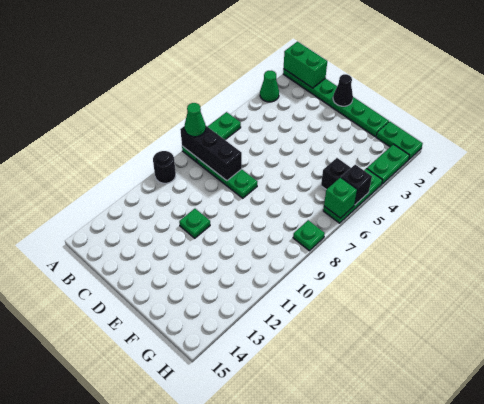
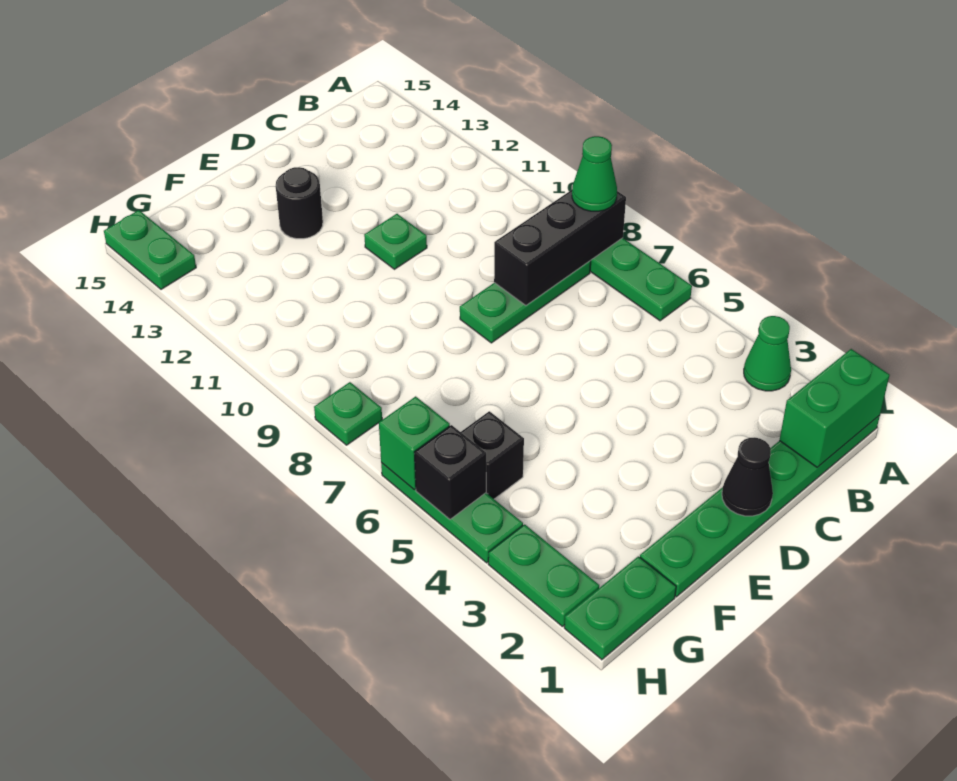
black 1x1 round brick [153,151,176,183] -> black 1x1 round brick moved to [276,167,323,239]
none -> green 1x2 plate [104,210,196,289]

